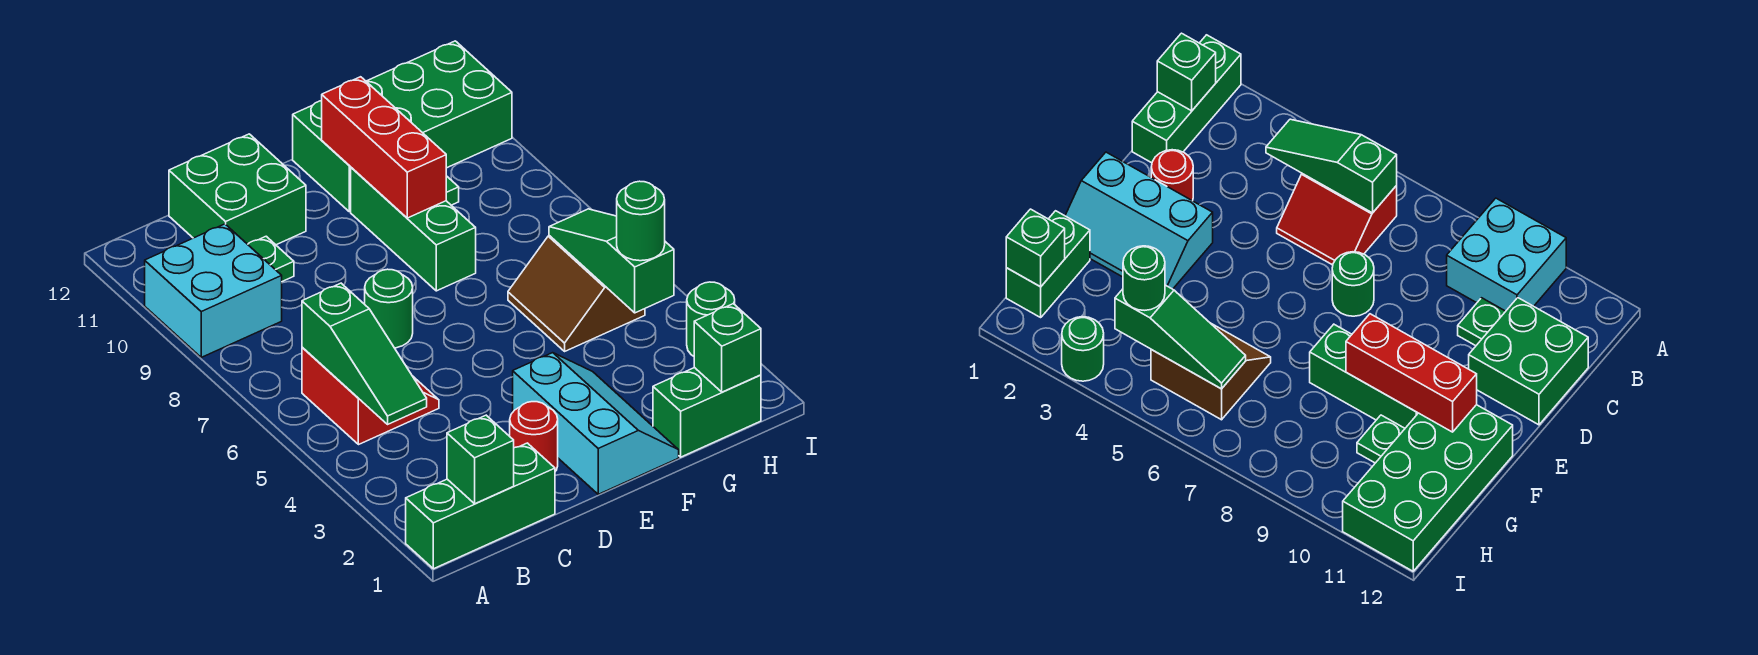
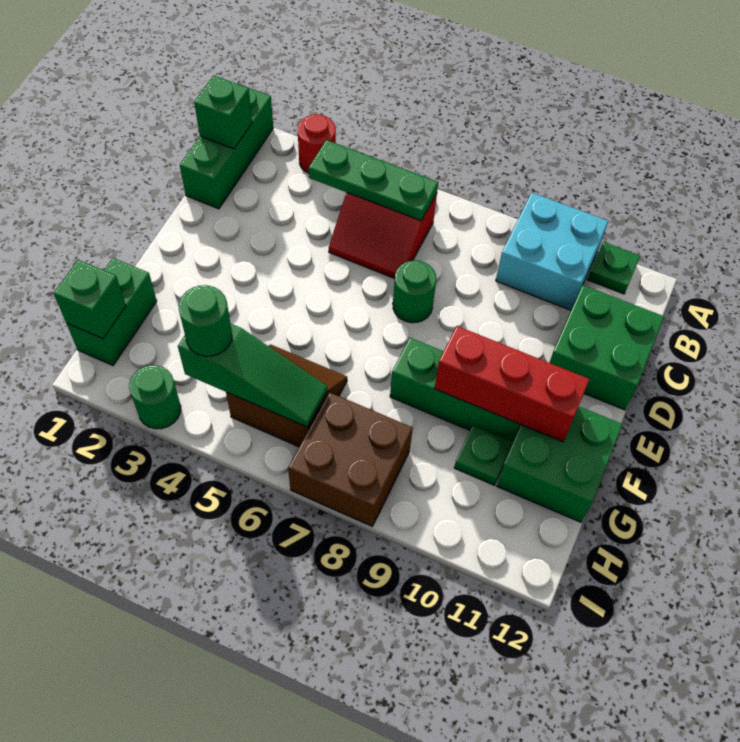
green 1x3 slope [302,283,427,424] -> green 1x3 plate [309,140,438,221]
green 1x1 plate [248,236,294,281] -> green 1x1 plate moved to [587,242,640,294]
red 1x1 round brick [510,402,558,471] -> red 1x1 round brick moved to [298,114,336,173]
cyan 2x3 slope [513,353,679,494] -> none
green 2x4 brick [293,41,512,212] -> green 2x2 brick [497,406,623,522]
none -> brown 2x2 brick [288,393,413,526]

